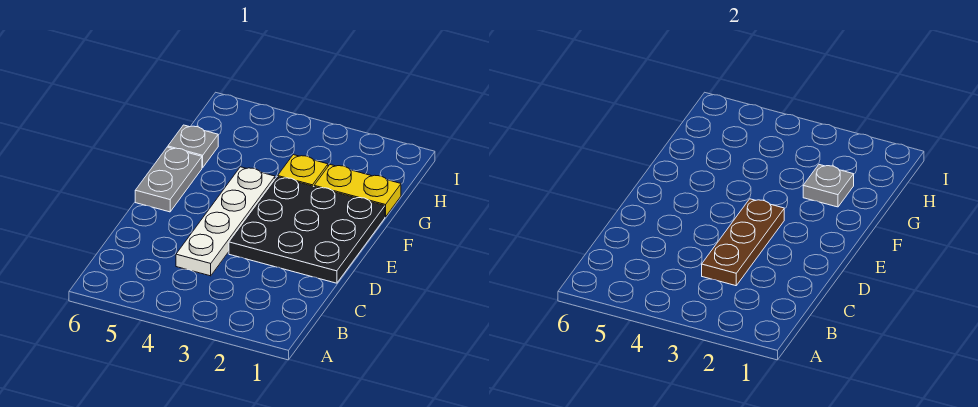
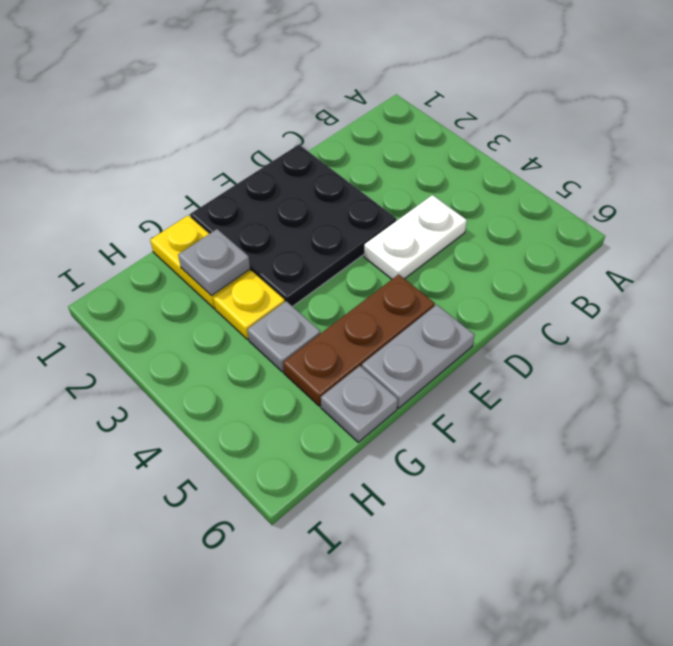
brown 1x3 plate [702,199,784,286] -> brown 1x3 plate moved to [283,274,435,406]
white 1x4 plate [176,167,275,276] -> white 1x2 plate [364,195,467,279]
none -> grey 1x1 plate [247,301,320,372]

